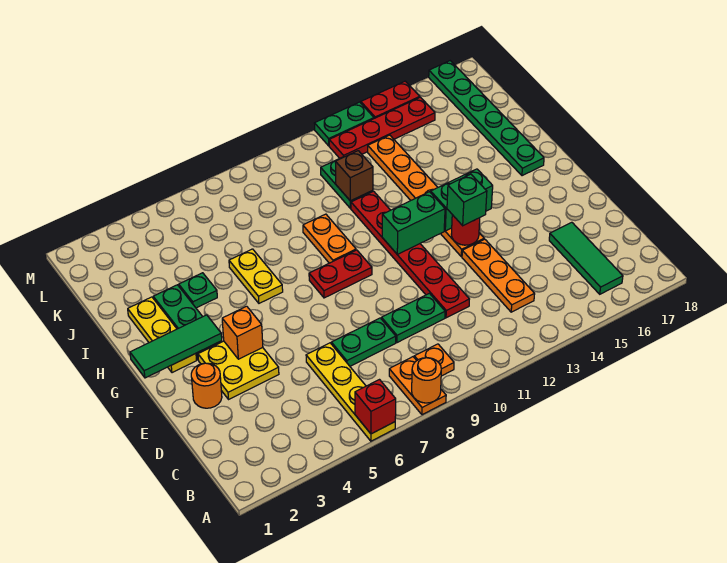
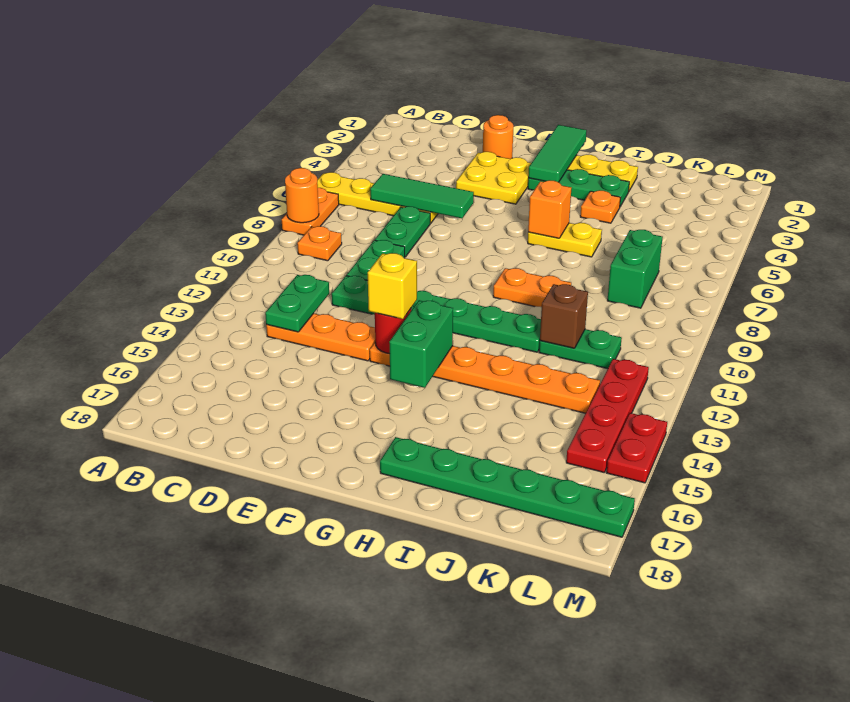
red 1x1 brick [355,380,396,434] -> none
orange 1x2 plate [389,357,446,415] -> orange 1x2 plate turned to [282,188,339,235]
green 1x3 tile [549,222,623,294] -> green 1x3 tile moved to [370,174,474,218]
red 1x6 plate [351,191,469,318] -> green 1x6 plate [332,276,541,352]
orange 1x1 brick [222,306,263,359] -> orange 1x1 brick moved to [528,180,571,238]
green 1x1 brick [447,174,487,226] -> yellow 1x1 brick [368,253,417,319]
red 1x2 plate [309,250,372,298] -> none
green 1x2 brick [382,192,445,254] -> green 1x2 brick moved to [607,230,663,308]
green 1x1 plate [179,273,217,308] -> orange 1x1 plate [580,190,621,223]
green 1x2 plate [314,102,374,146] -> green 1x2 plate moved to [265,275,329,332]

